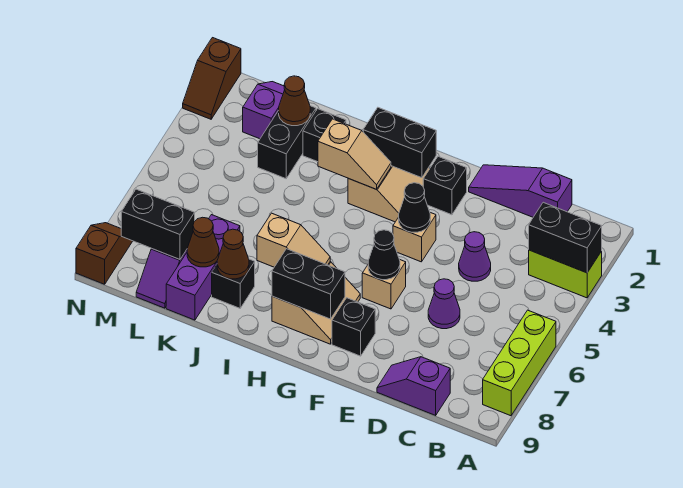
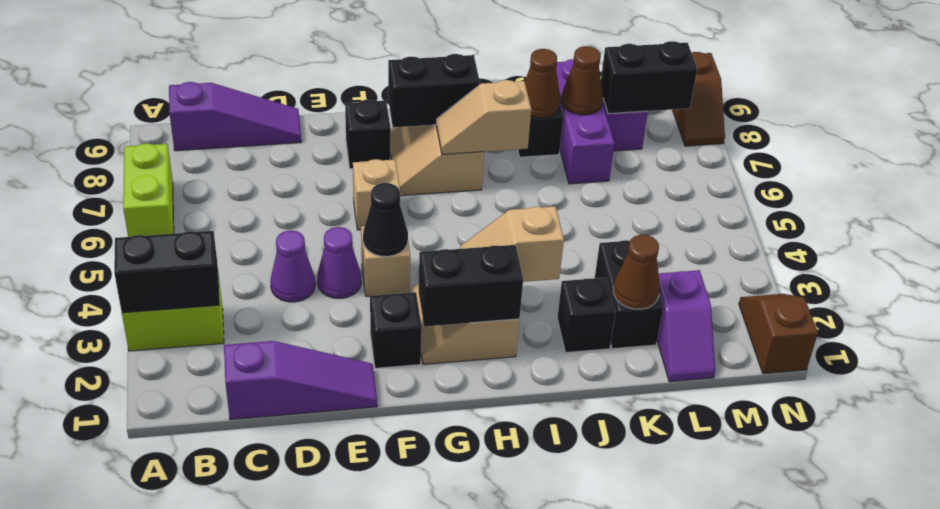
lime 1x3 brick [483,310,556,416] -> lime 1x2 brick [123,143,174,237]
purple 1x2 slope [377,357,450,415] -> purple 1x3 slope [169,82,301,151]
purple 1x1 cone [428,279,460,329] -> purple 1x1 cone moved to [317,227,361,298]
black 1x1 cone [368,230,400,280] -> none

